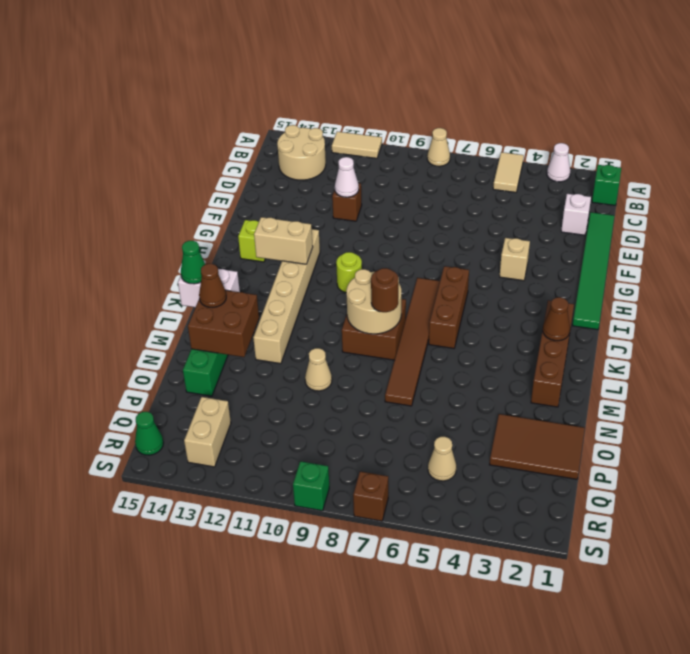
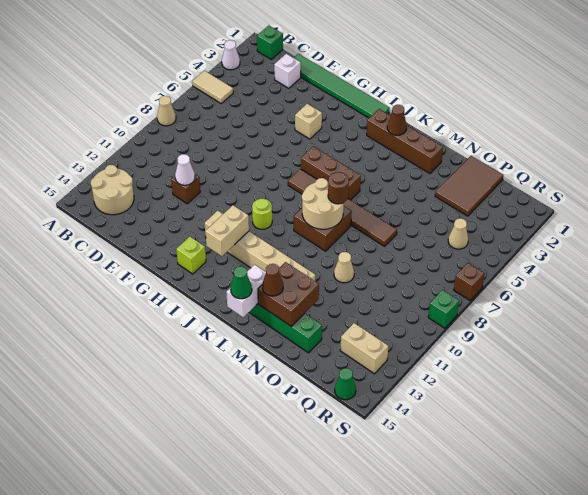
tan 1x2 tile [332,132,382,158] -> none

